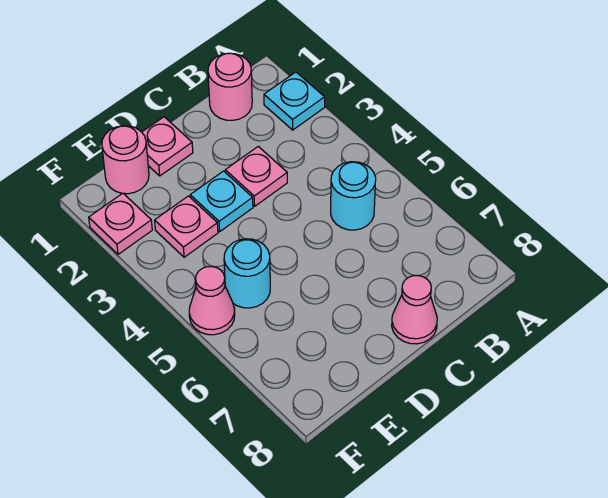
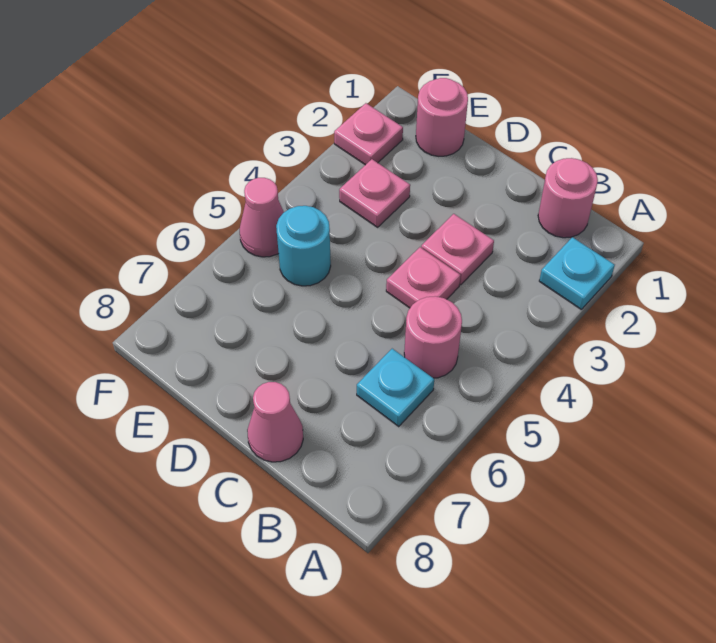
cyan 1x1 round brick [331,162,376,230] -> pink 1x1 round brick [404,296,462,378]
pink 1x1 plate [142,117,193,176] -> pink 1x1 plate moved to [386,247,461,308]
cyan 1x1 plate [190,171,253,232] -> cyan 1x1 plate moved to [357,349,434,426]

